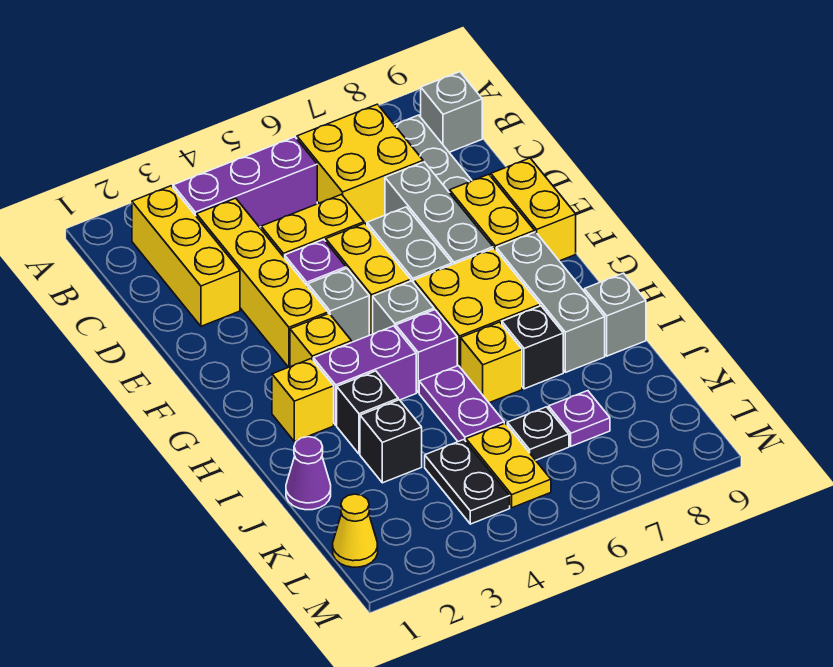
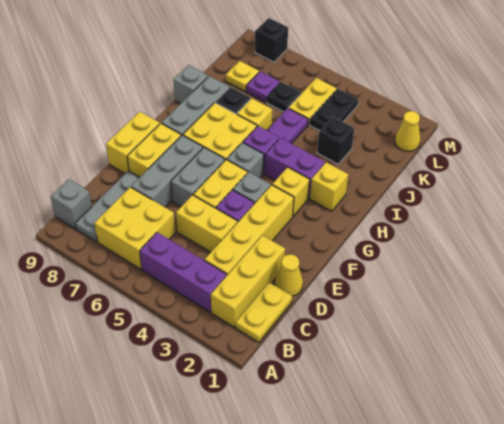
none -> yellow 1x2 plate [235,282,292,342]
none -> yellow 1x1 cone [275,254,303,296]
black 1x1 brick [337,371,398,454] -> black 1x1 brick moved to [255,18,288,62]
purple 1x1 cone [286,437,331,510] -> none
none -> yellow 1x1 plate [226,61,259,91]

